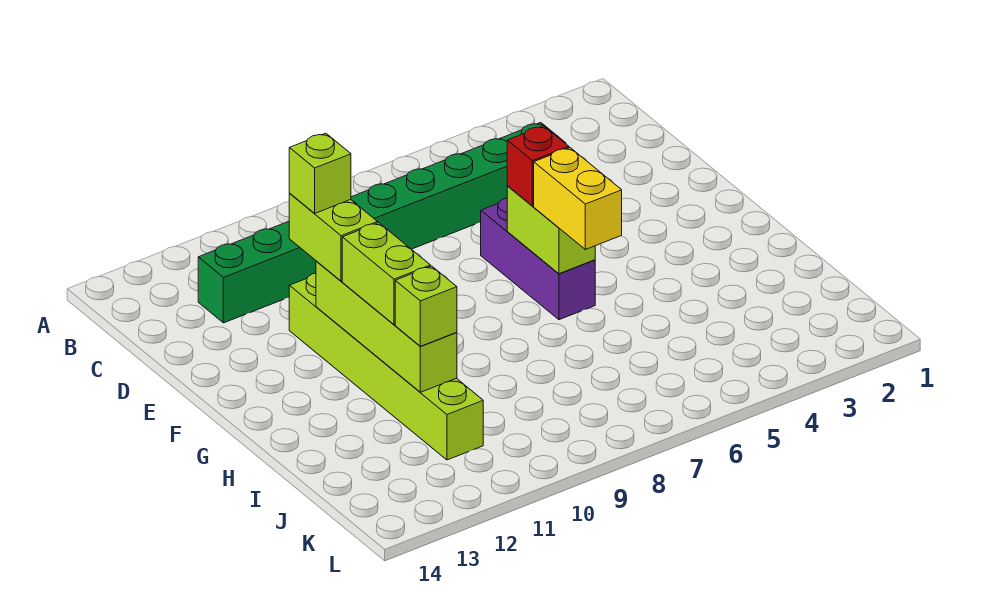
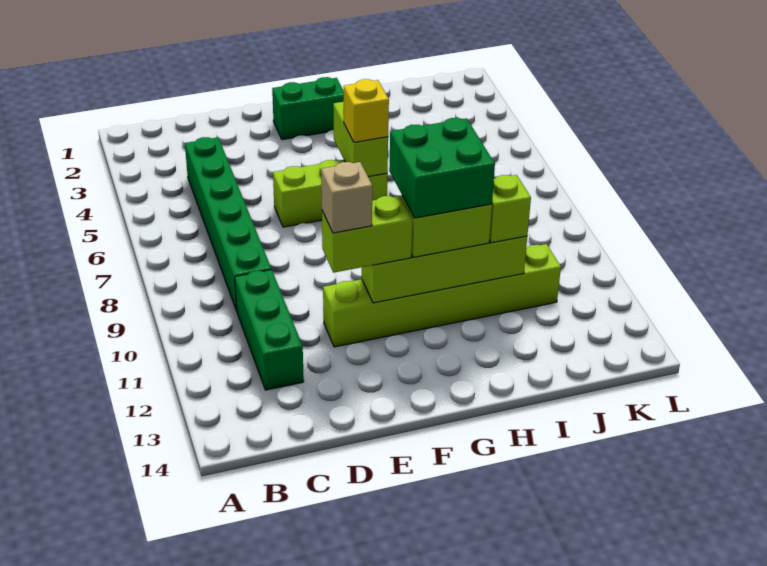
purple 1x3 brick [481,198,595,320] -> lime 1x3 brick [273,160,388,227]
lime 1x1 brick [289,133,351,213] -> tan 1x1 brick [321,162,372,233]
none -> green 1x2 brick [272,77,344,140]
lime 1x2 brick [507,186,595,274] -> lime 1x2 brick turned to [333,102,388,177]
red 1x1 brick [507,126,569,206] -> none
yellow 1x2 brick [534,148,622,249] -> yellow 1x1 brick [343,79,389,142]
none -> green 2x2 brick [389,118,495,218]

